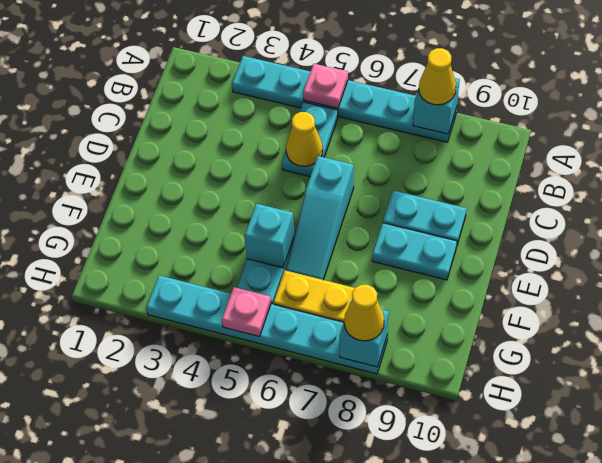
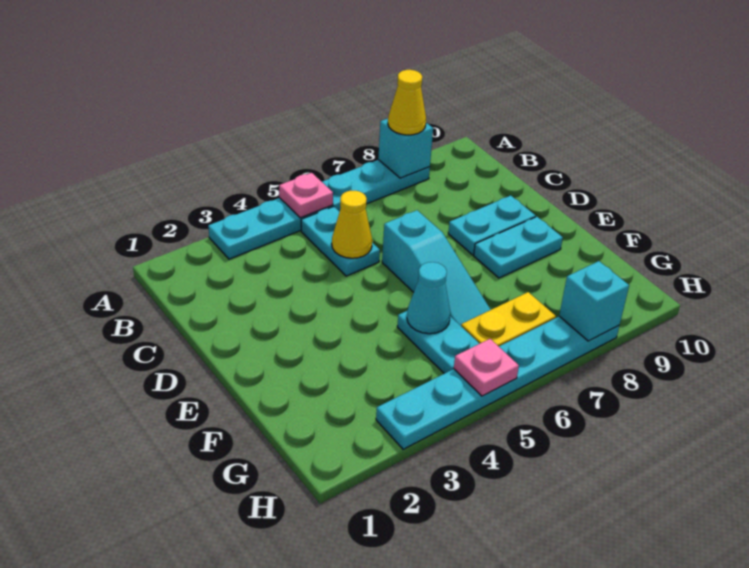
cyan 1x1 brick [245,204,294,268] -> cyan 1x1 cone [407,262,450,334]
yellow 1x1 cone [344,285,384,341] -> none

